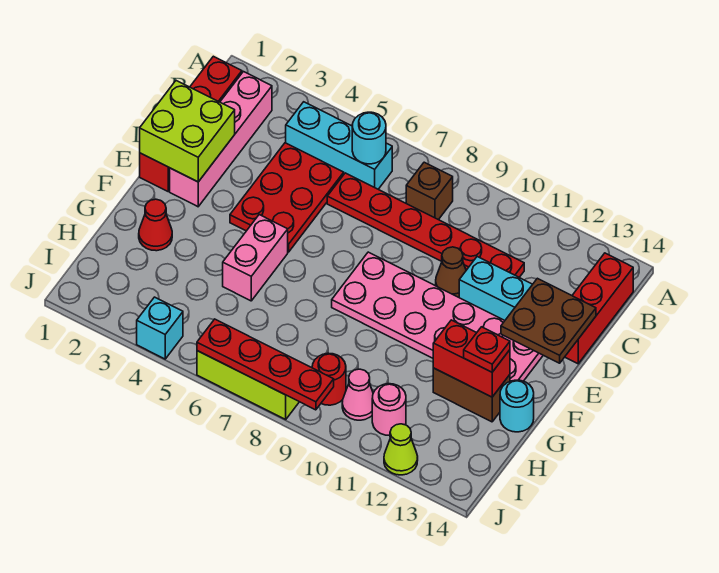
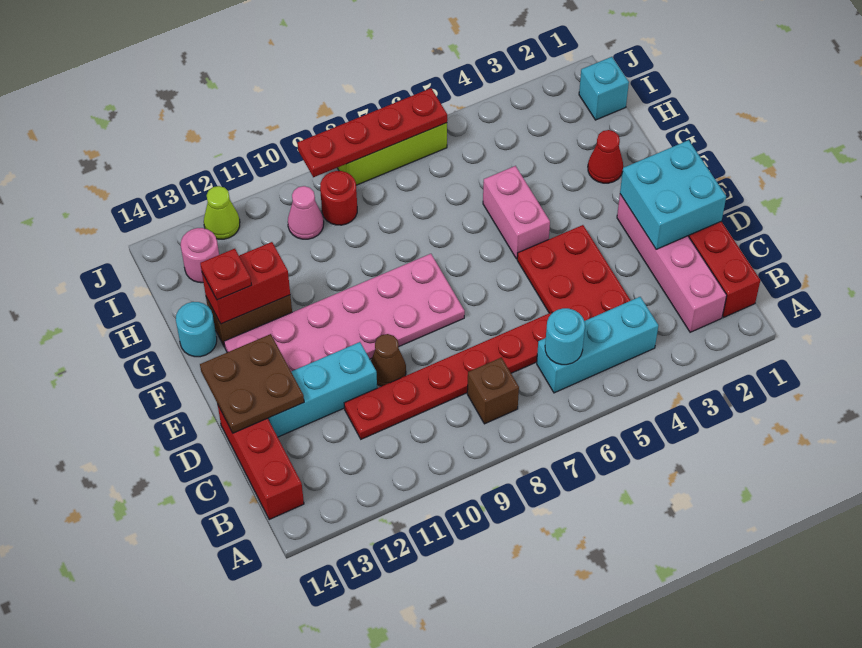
lime 2x2 brick [140,81,235,182] -> cyan 2x2 brick [620,140,726,249]
pink 1x1 round brick [372,384,406,435] -> pink 1x1 round brick moved to [181,228,219,283]
cyan 1x1 brick [137,297,183,359] -> cyan 1x1 brick moved to [579,57,629,120]

